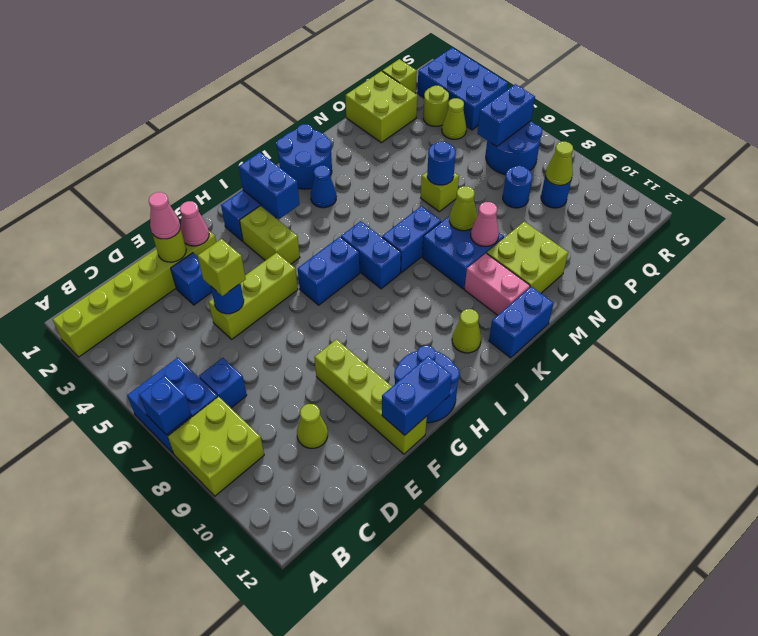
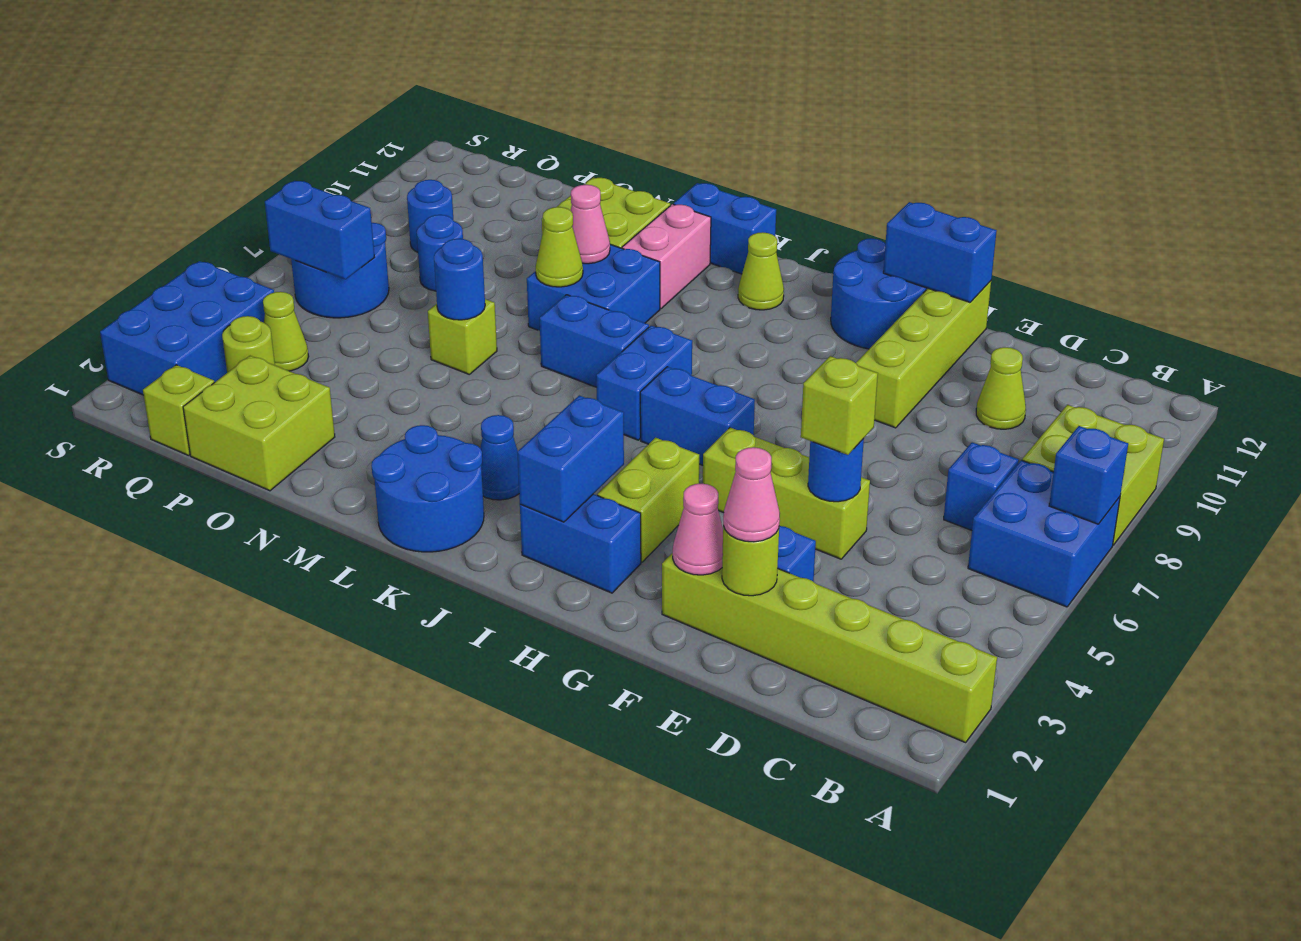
lime 1x1 cone [545,142,573,185] -> none

